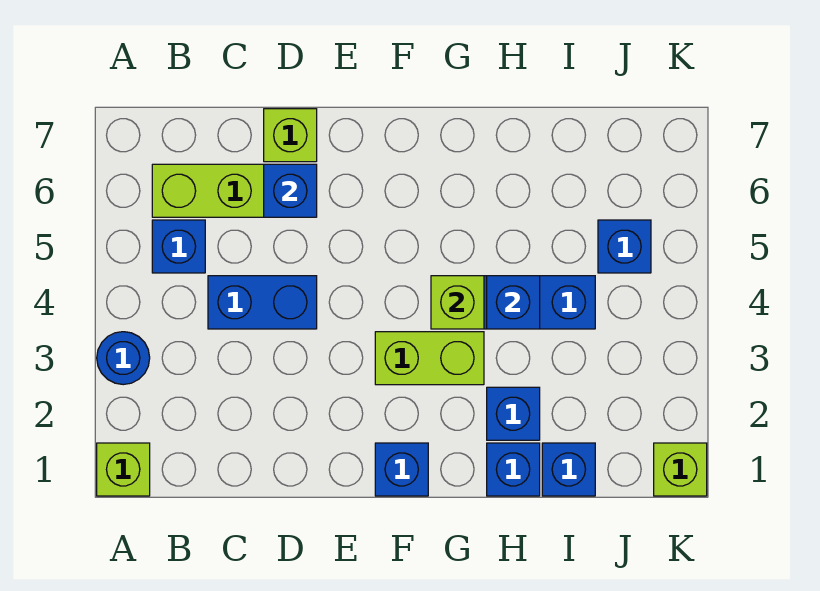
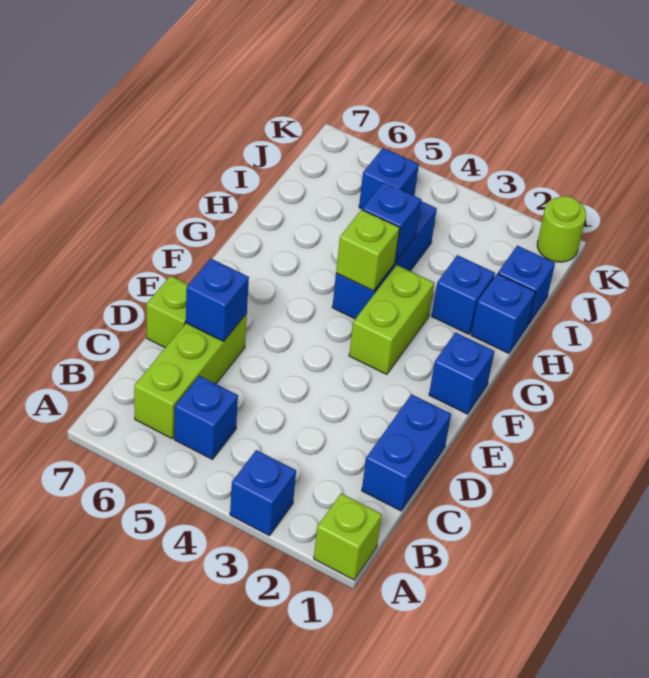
blue 1x1 round brick [97,332,150,385] -> blue 1x1 brick [230,450,296,536]
blue 1x2 brick [208,276,317,329] -> blue 1x2 brick moved to [362,394,451,511]
lime 1x1 brick [654,443,707,496] -> lime 1x1 round brick [537,196,586,262]

